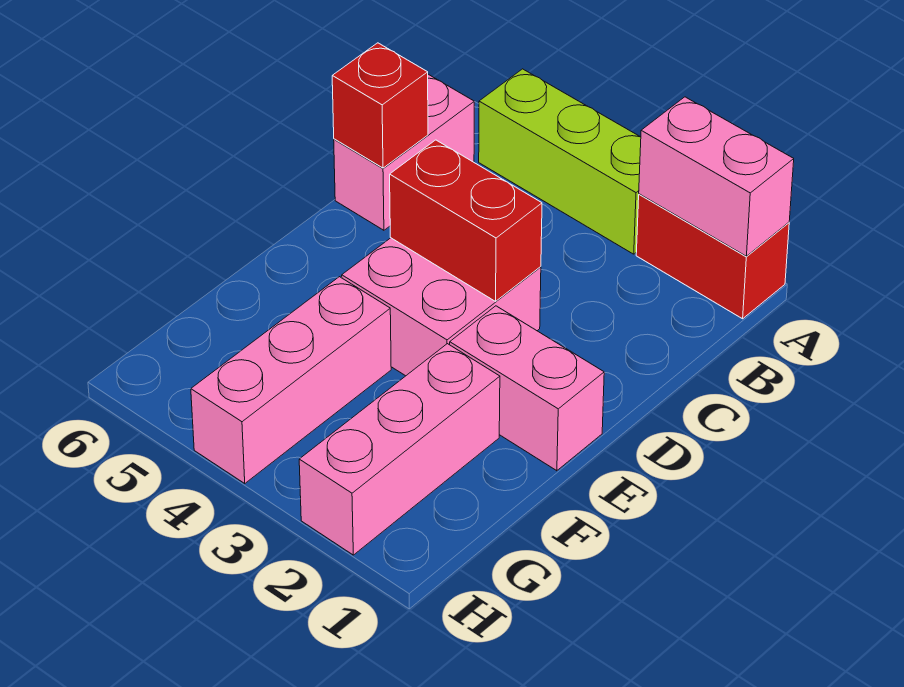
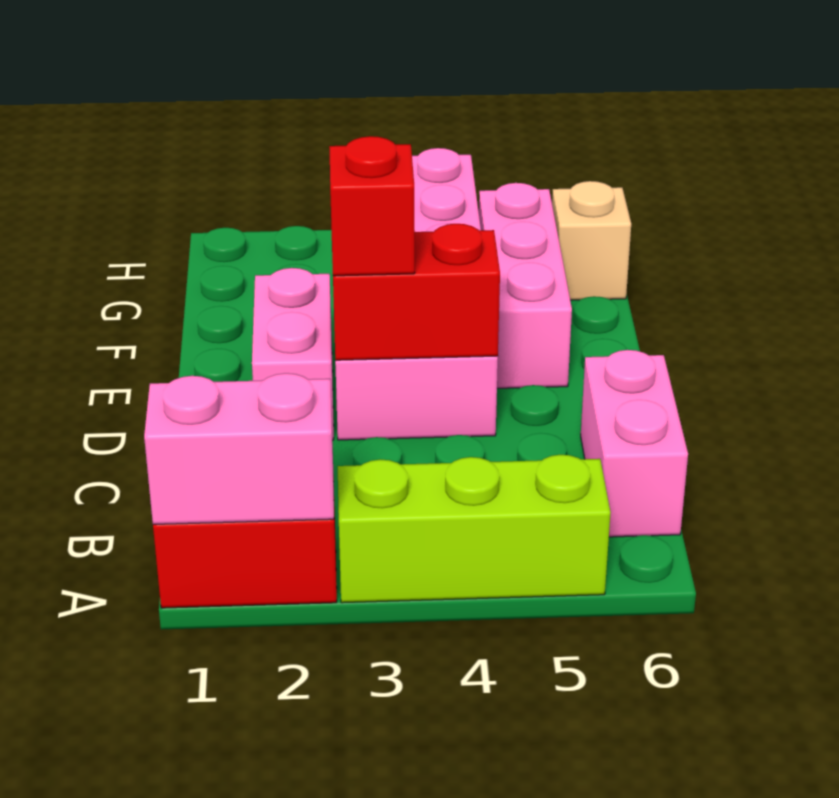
red 1x1 brick [332,43,428,168] -> red 1x1 brick moved to [329,136,415,276]
pink 1x2 brick [450,306,604,471] -> pink 1x2 brick turned to [252,268,334,440]
pink 1x3 brick [299,344,500,555] -> pink 1x3 brick moved to [479,183,572,388]
none -> tan 1x1 brick [552,181,631,300]

